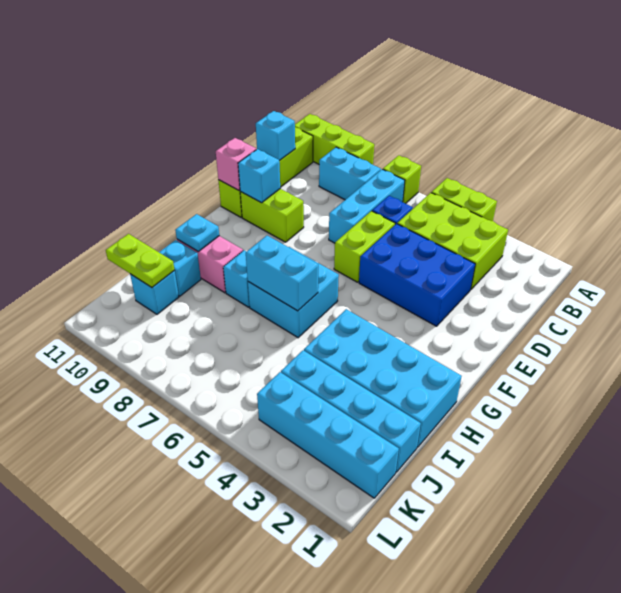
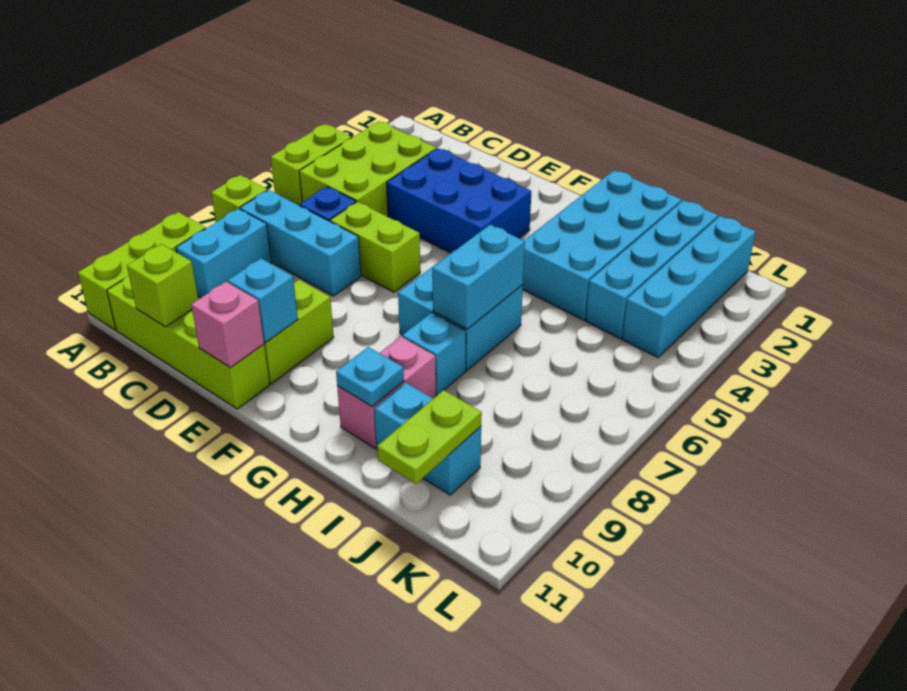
cyan 1x1 brick [256,111,295,161] -> lime 1x1 brick [127,244,198,327]
blue 2x3 brick [359,224,475,326] -> blue 2x3 brick turned to [387,148,531,253]

